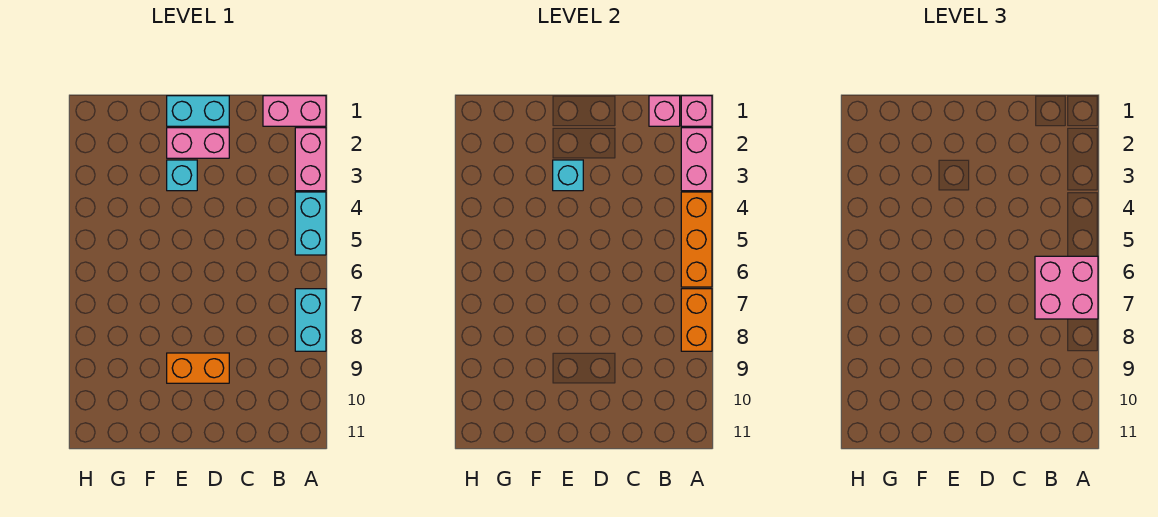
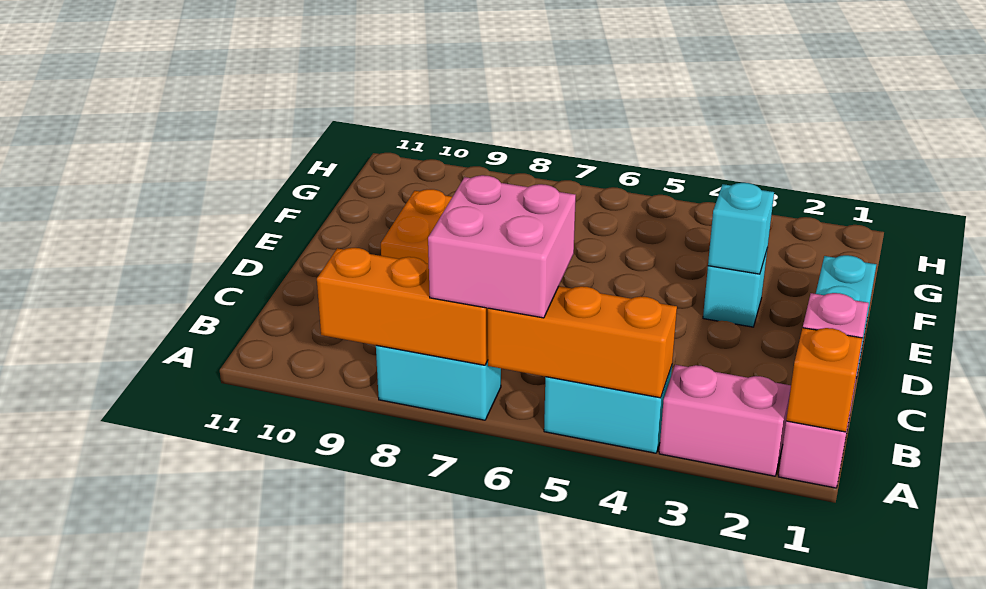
pink 1x1 brick [681,96,712,126] -> orange 1x1 brick [786,328,862,432]
pink 1x2 brick [681,128,712,191] -> none
orange 1x2 brick [681,289,712,351] -> orange 1x3 brick [317,248,488,365]
pink 1x2 brick [167,128,229,158] -> none

